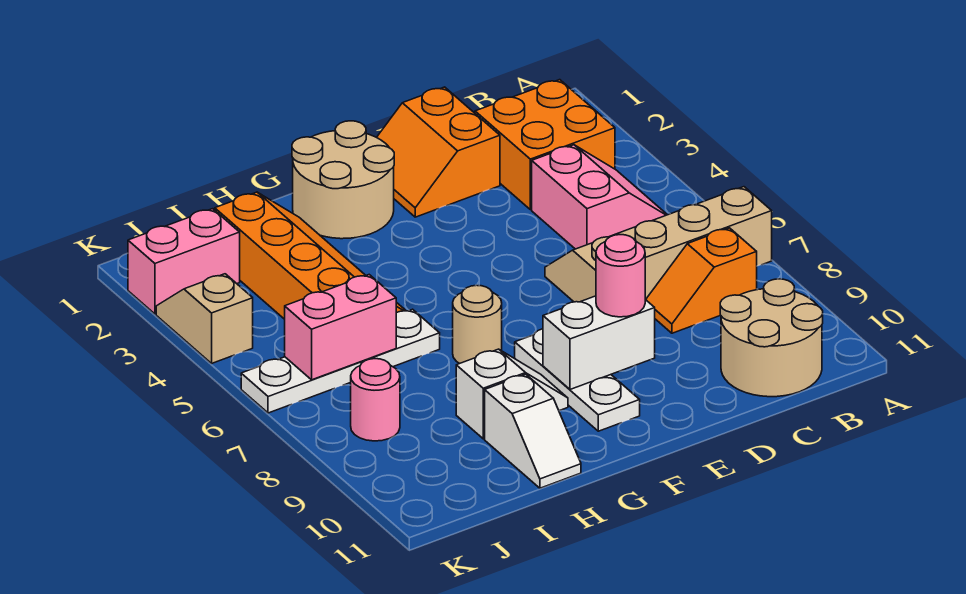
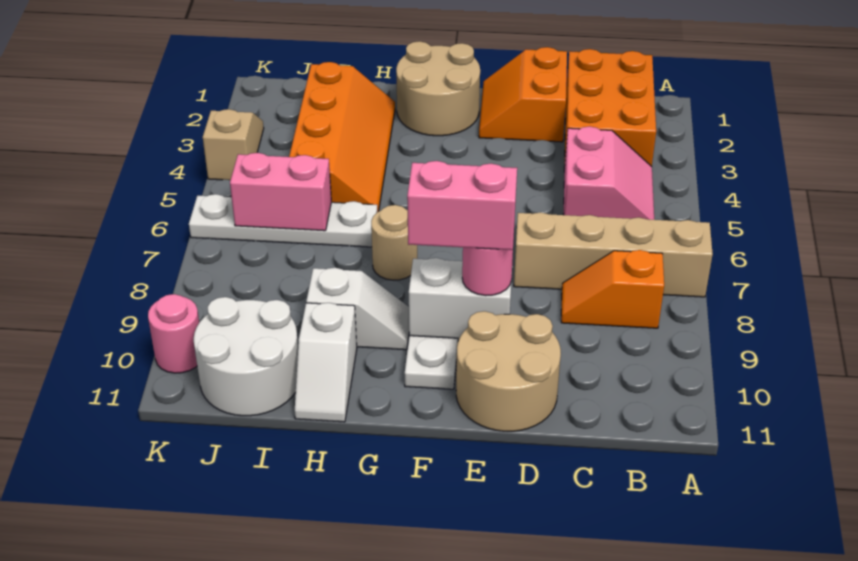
orange 2x2 brick [475,80,615,210] -> orange 2x3 brick [564,49,656,168]
tan 2x2 round brick [720,279,823,397] -> tan 2x2 round brick moved to [456,311,561,431]
none -> white 2x2 round brick [194,297,298,416]
pink 1x2 brick [128,209,240,314] -> pink 1x2 brick moved to [407,161,517,250]
pink 1x1 round brick [351,359,400,441] -> pink 1x1 round brick moved to [148,294,199,373]

